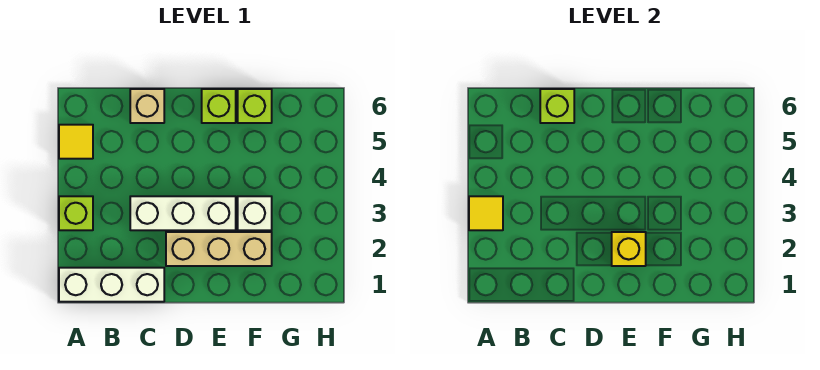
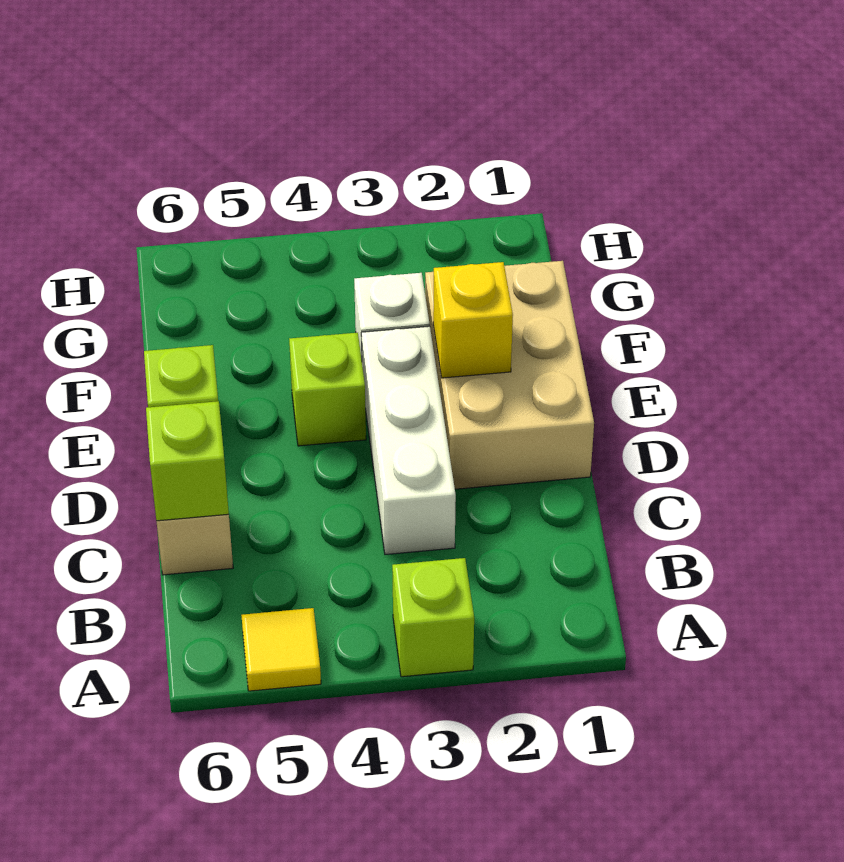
white 1x3 brick [59,268,164,302] -> none
yellow 1x1 tile [469,196,503,230] -> none
tan 1x3 brick [166,232,272,266] -> tan 2x3 brick [425,261,594,489]
lime 1x1 brick [238,89,272,123] -> lime 1x1 brick moved to [289,333,366,446]

